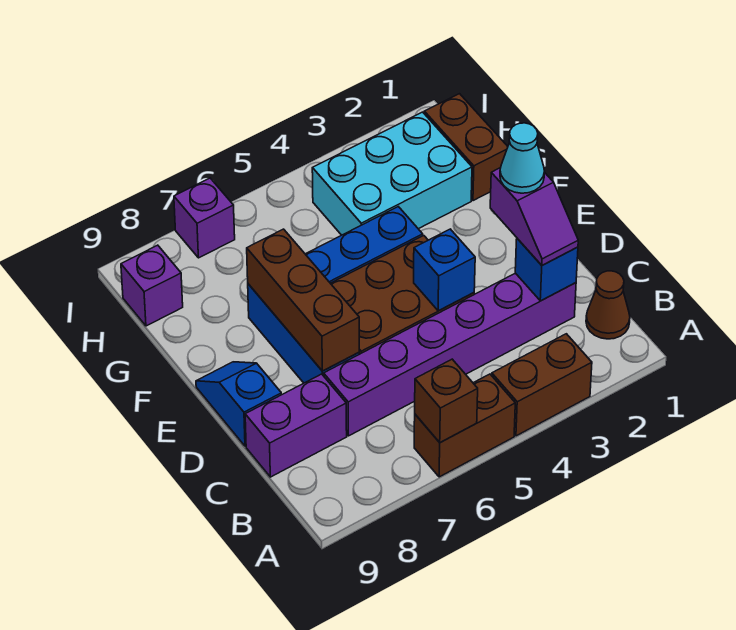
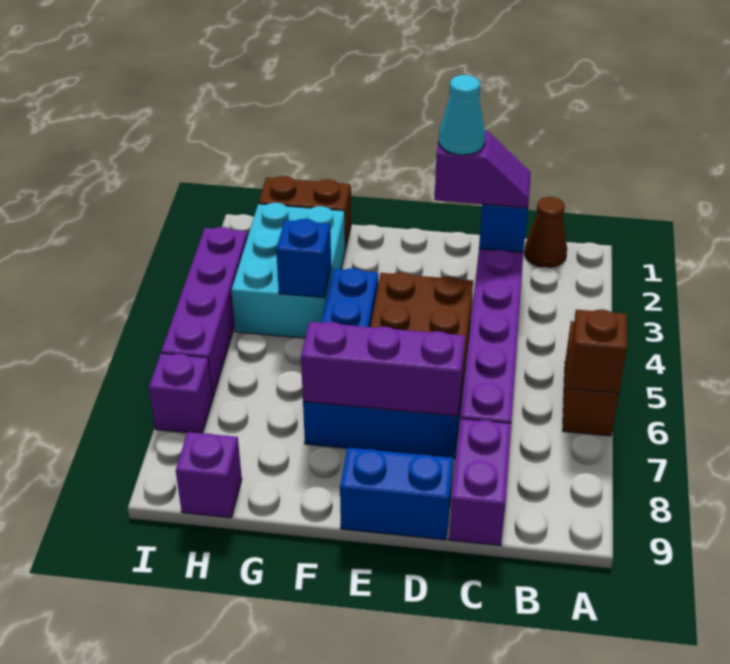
brown 1x2 brick [492,334,592,436] -> none
blue 1x1 brick [414,229,475,311] -> blue 1x1 brick moved to [276,219,331,298]
brown 1x3 brick [247,229,359,371] -> purple 1x3 brick [301,322,465,416]
blue 1x2 slope [196,362,281,446] -> blue 1x2 brick [340,448,453,540]
none -> purple 1x4 brick [161,227,248,398]

